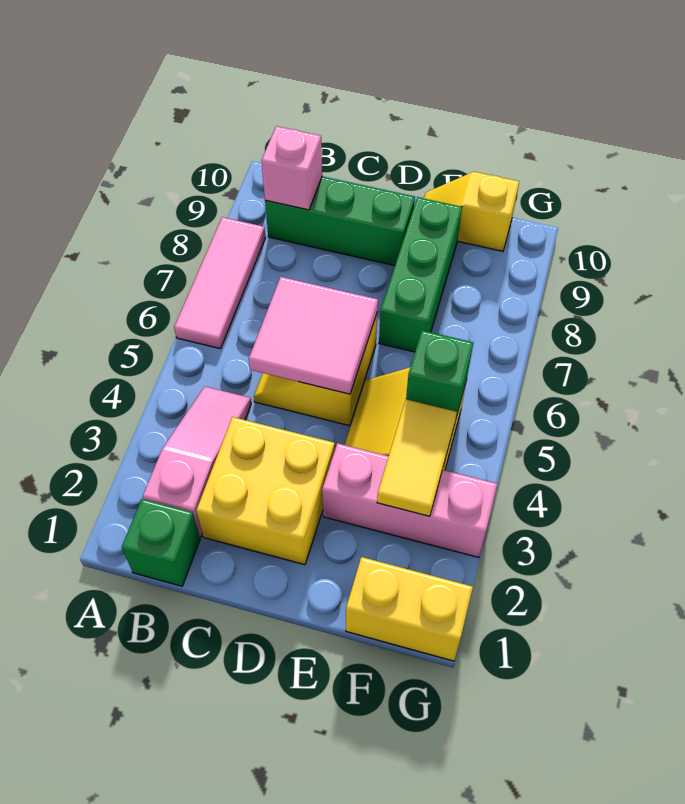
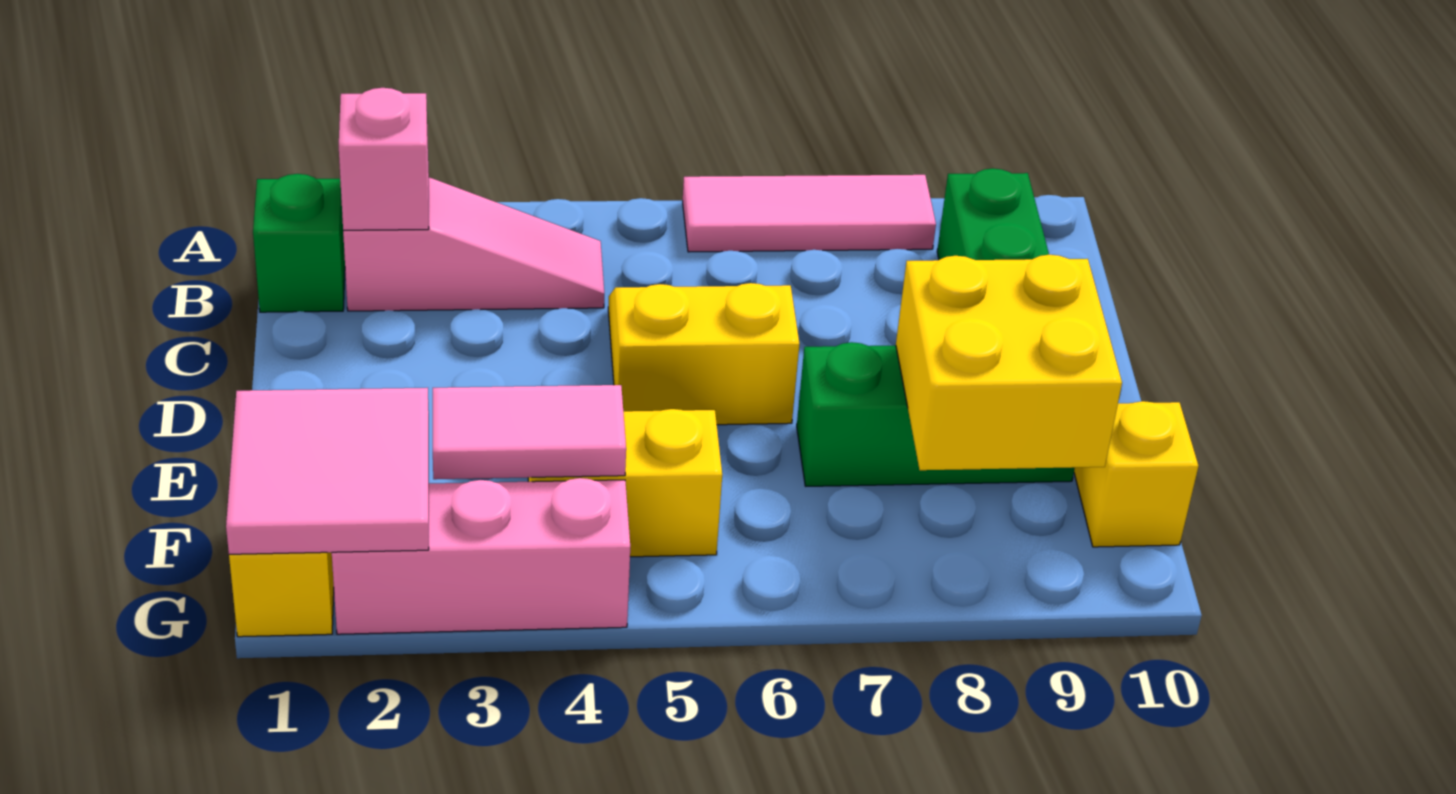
pink 1x1 brick [261,126,322,210] -> pink 1x1 brick moved to [339,88,429,230]
yellow 2x2 brick [196,417,335,565] -> yellow 2x2 brick moved to [896,255,1122,470]
pink 2x2 tile [249,277,378,394] -> pink 2x2 tile moved to [226,388,429,554]
pink 1x3 brick [322,443,497,557] -> pink 1x3 brick turned to [332,478,630,634]
yellow 1x2 tile [377,399,457,516] -> pink 1x2 tile [433,385,626,479]
green 1x1 brick [406,330,473,417] -> none

